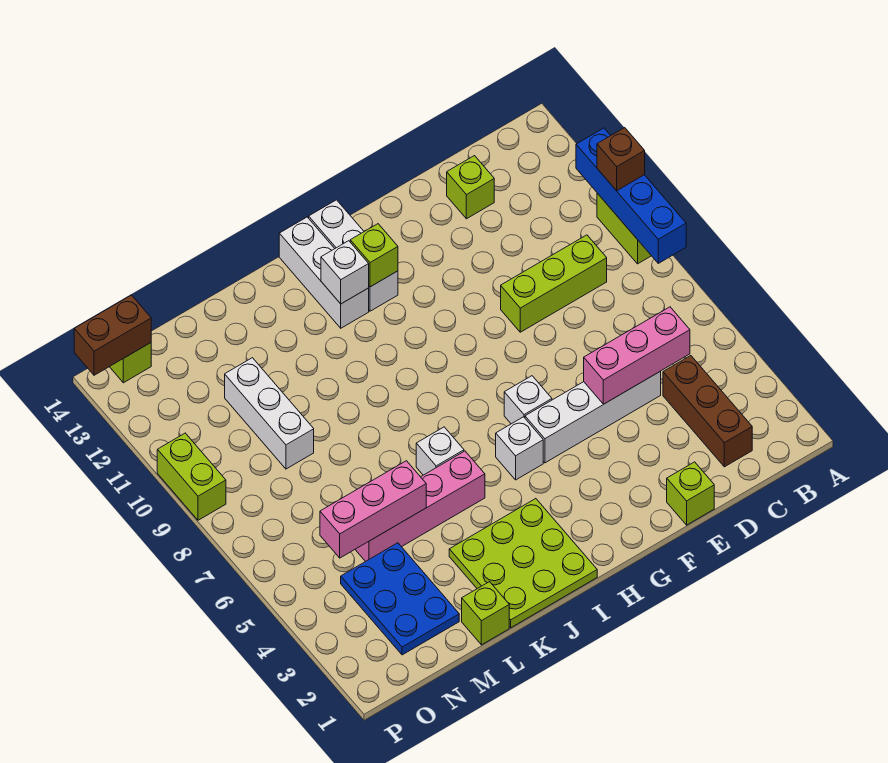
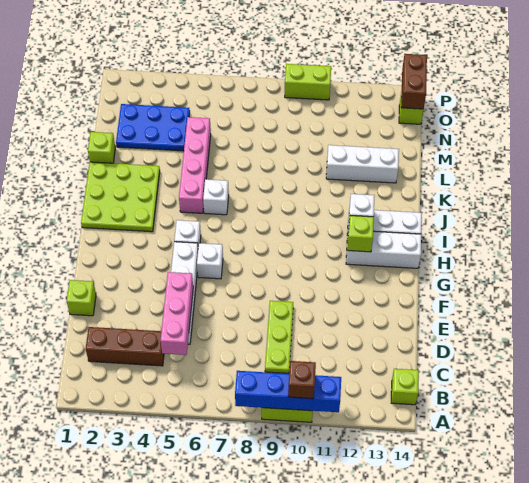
lime 1x3 brick [501,235,607,332] -> lime 1x3 plate [265,301,293,373]
lime 1x1 brick [447,156,494,219] -> lime 1x1 brick moved to [391,369,419,405]
pink 1x3 brick [320,461,426,558] -> none
white 1x3 brick [225,358,314,469] -> white 1x3 brick moved to [326,145,399,183]

